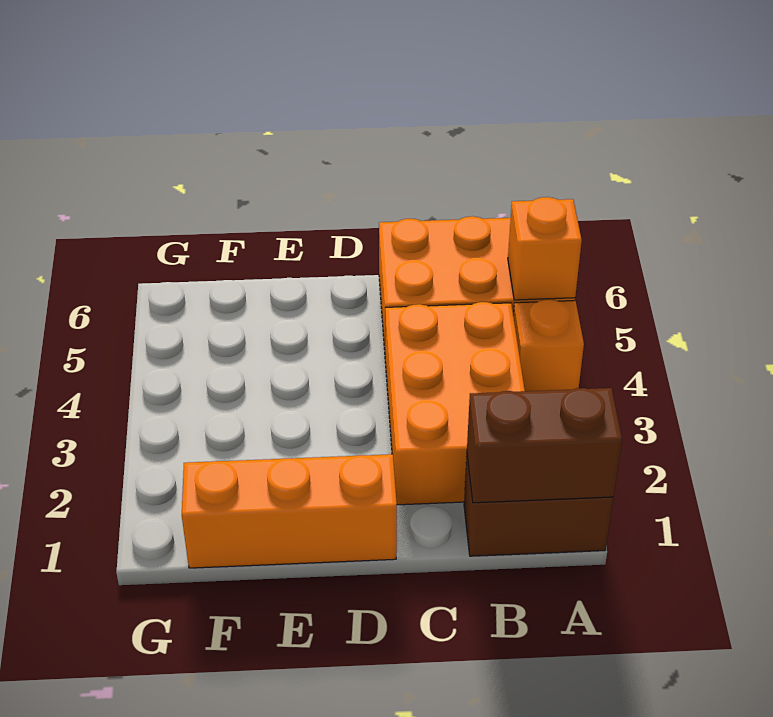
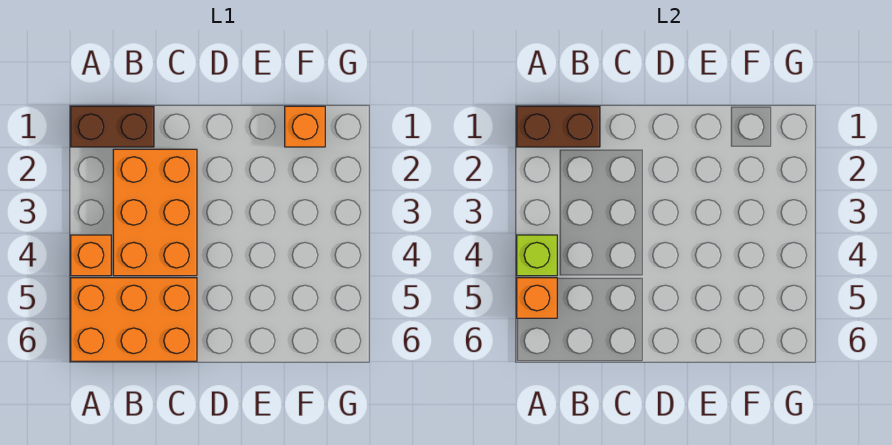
none -> lime 1x1 brick [517,235,557,276]
orange 1x3 brick [182,454,397,568] -> orange 1x1 brick [285,106,325,147]

